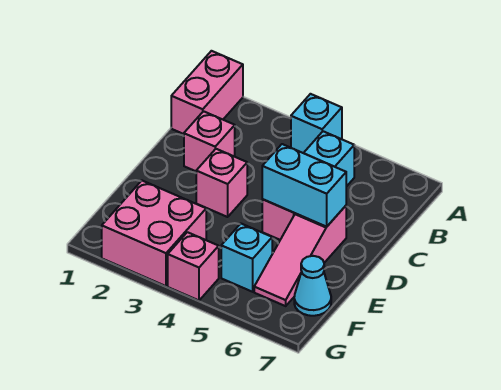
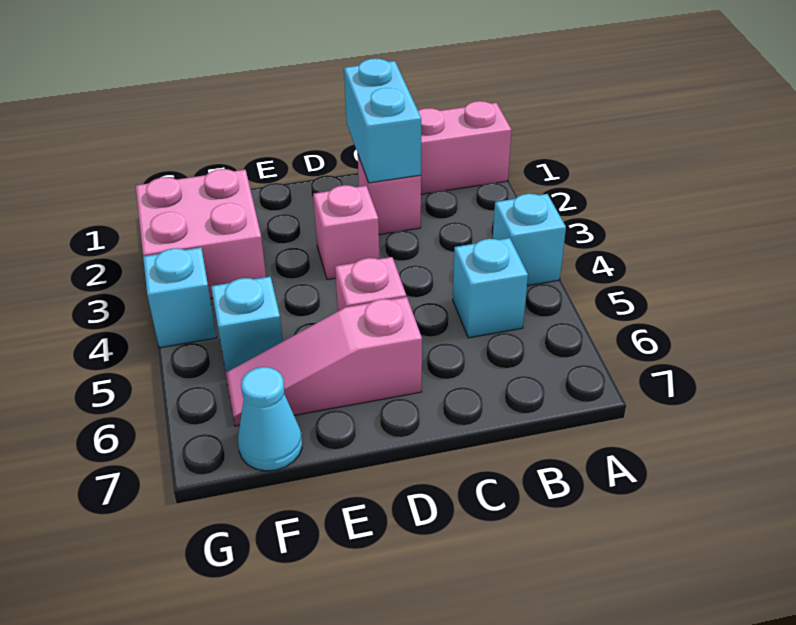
cyan 1x2 brick [262,144,346,227] -> cyan 1x2 brick moved to [344,58,421,183]
pink 1x1 brick [168,232,219,300] -> cyan 1x1 brick [143,248,217,348]

